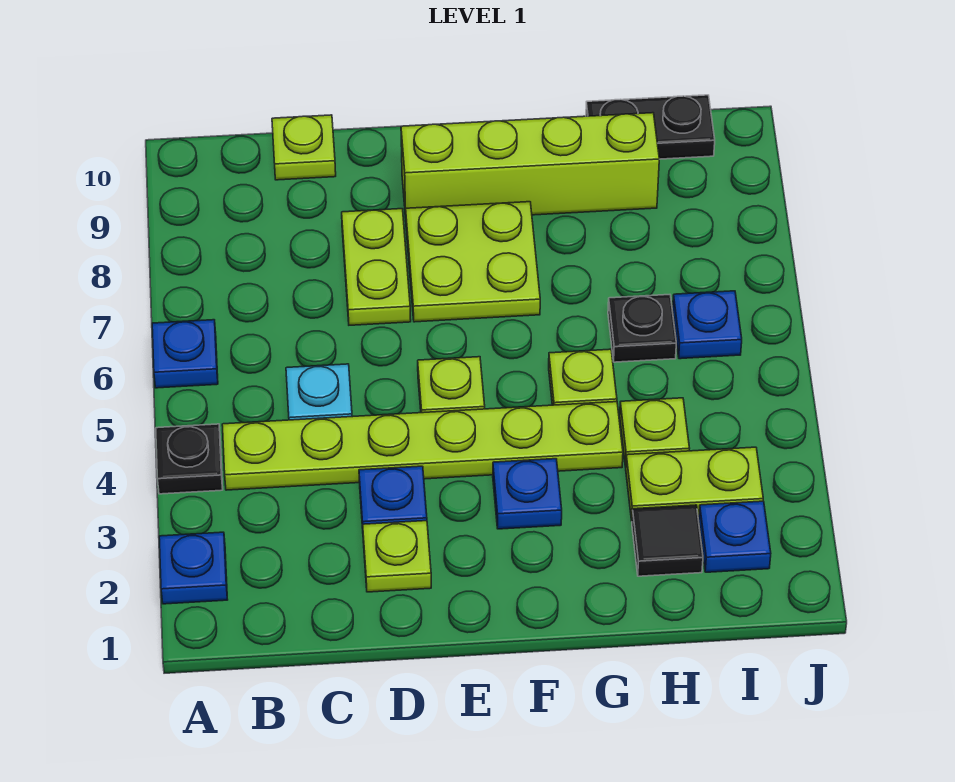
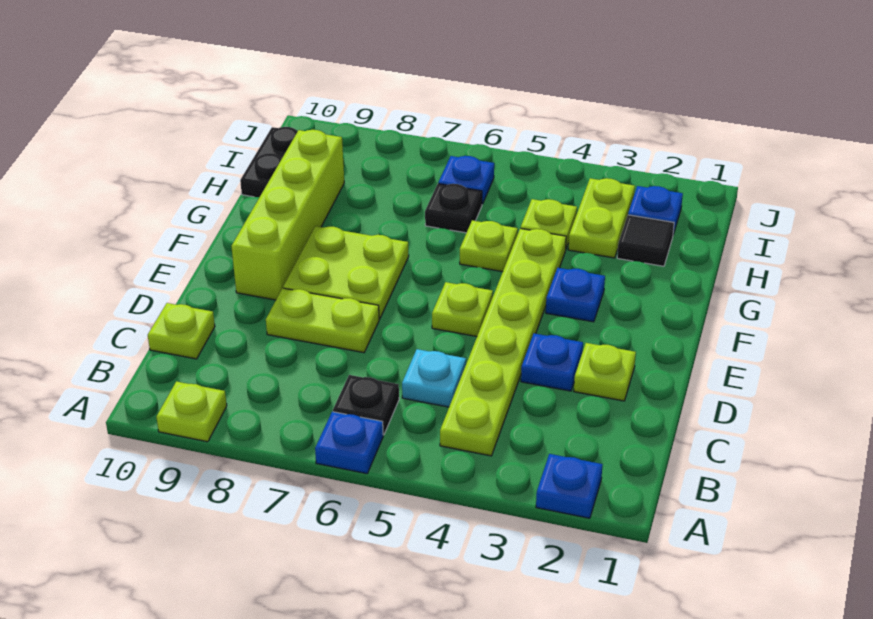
black 1x1 plate [156,424,223,494] -> black 1x1 plate moved to [333,375,399,435]
none -> lime 1x1 plate [156,381,227,442]

